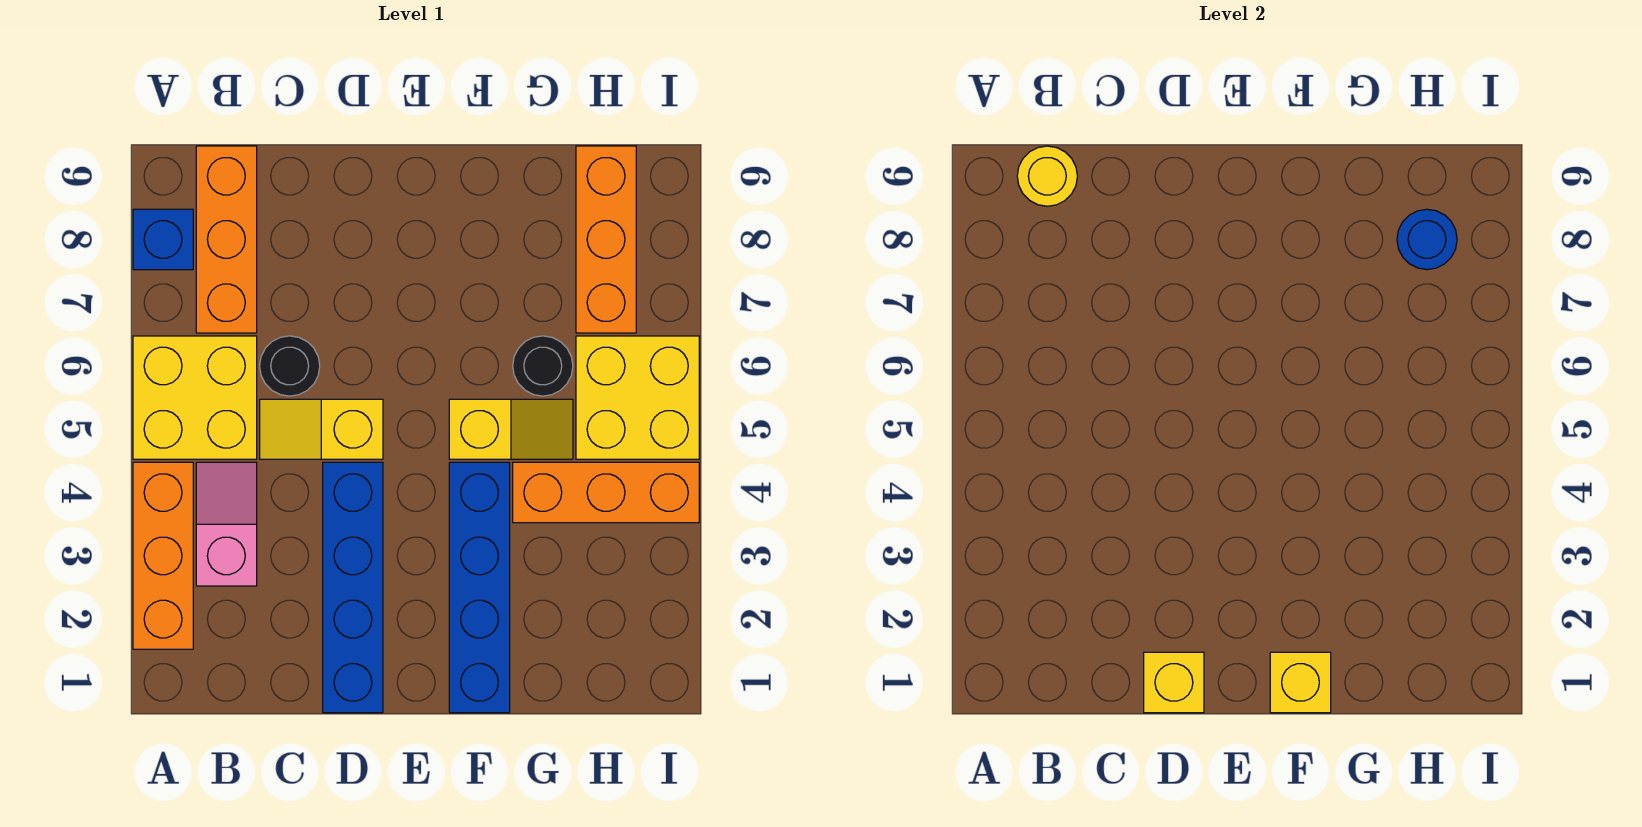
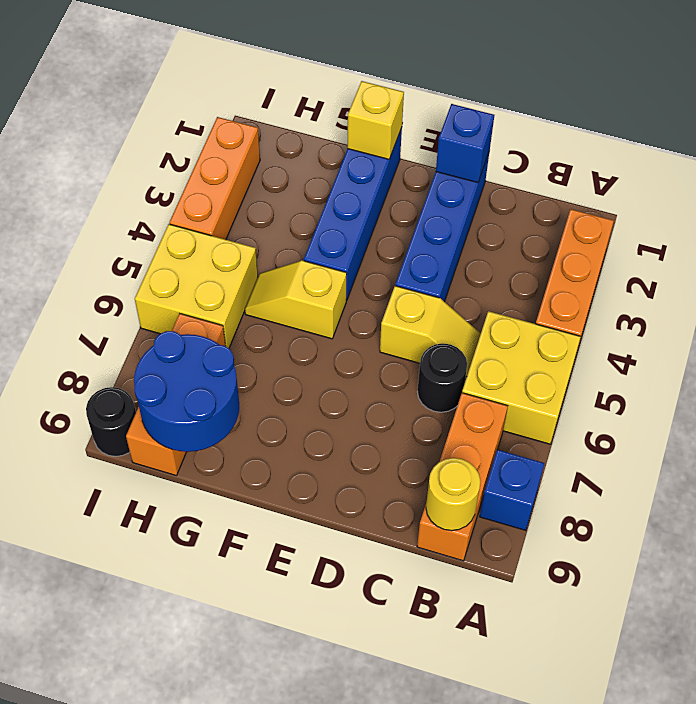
pink 1x2 slope [196,462,257,586] -> none
yellow 1x1 brick [1144,652,1204,713] -> blue 1x1 brick [436,104,494,183]
orange 1x3 brick [513,462,699,523] -> orange 1x3 brick turned to [169,117,260,240]
black 1x1 round brick [513,336,573,396] -> black 1x1 round brick moved to [86,387,136,456]
blue 1x1 round brick [1397,209,1457,270] -> blue 2x2 round brick [134,331,239,452]

